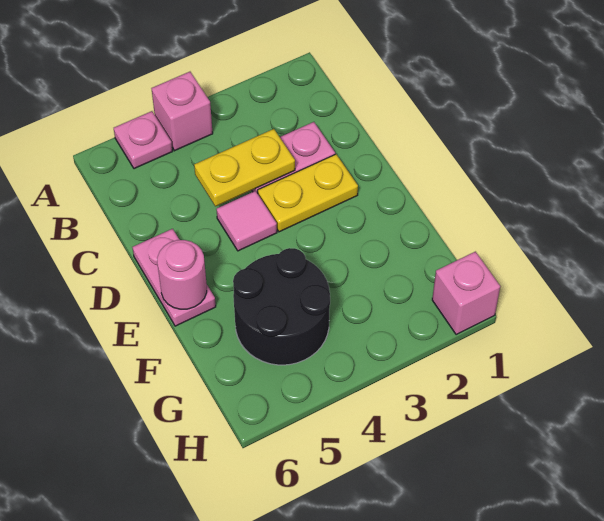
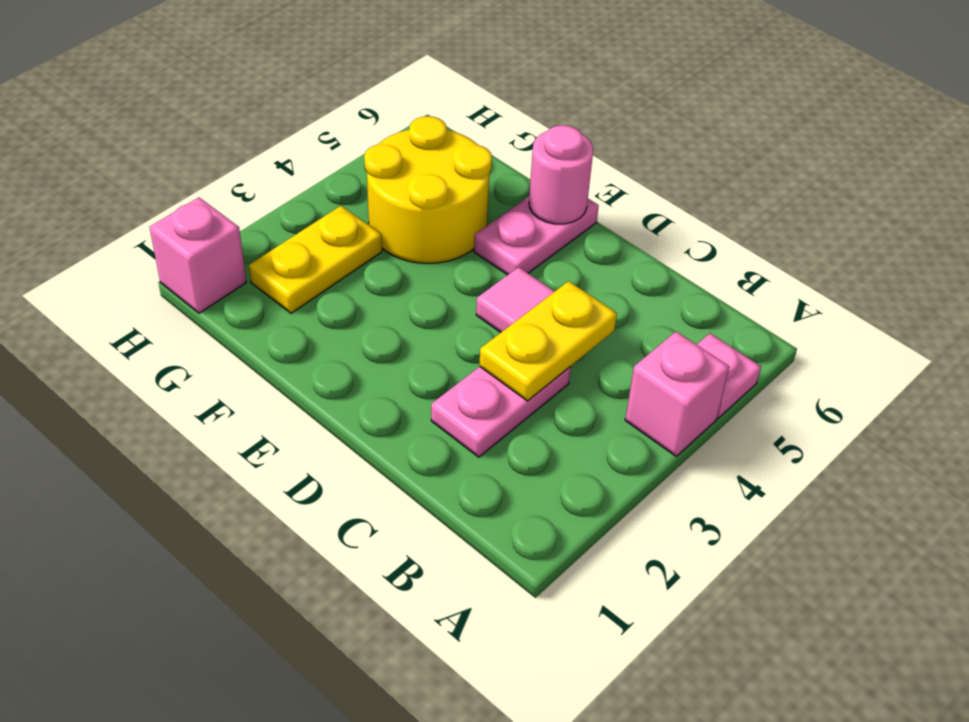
yellow 1x2 plate [258,154,358,232] -> yellow 1x2 plate moved to [249,206,382,313]
pink 1x2 plate [133,229,216,326] -> pink 1x2 plate turned to [474,197,599,275]
black 2x2 round brick [233,248,330,365] -> yellow 2x2 round brick [364,116,492,263]

